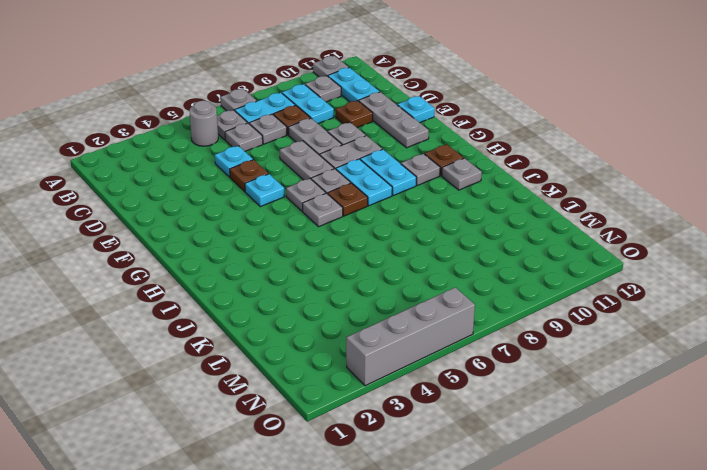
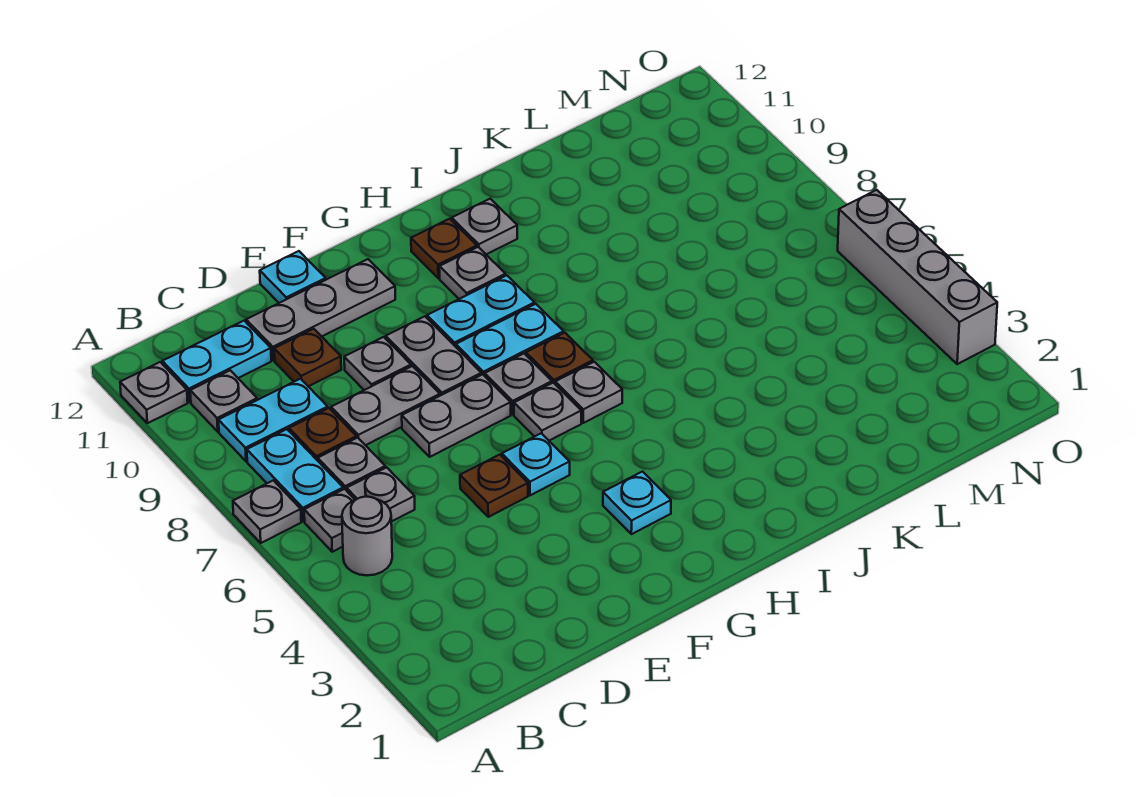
cyan 1x1 plate [215,146,253,177] -> cyan 1x1 plate moved to [603,472,671,534]

